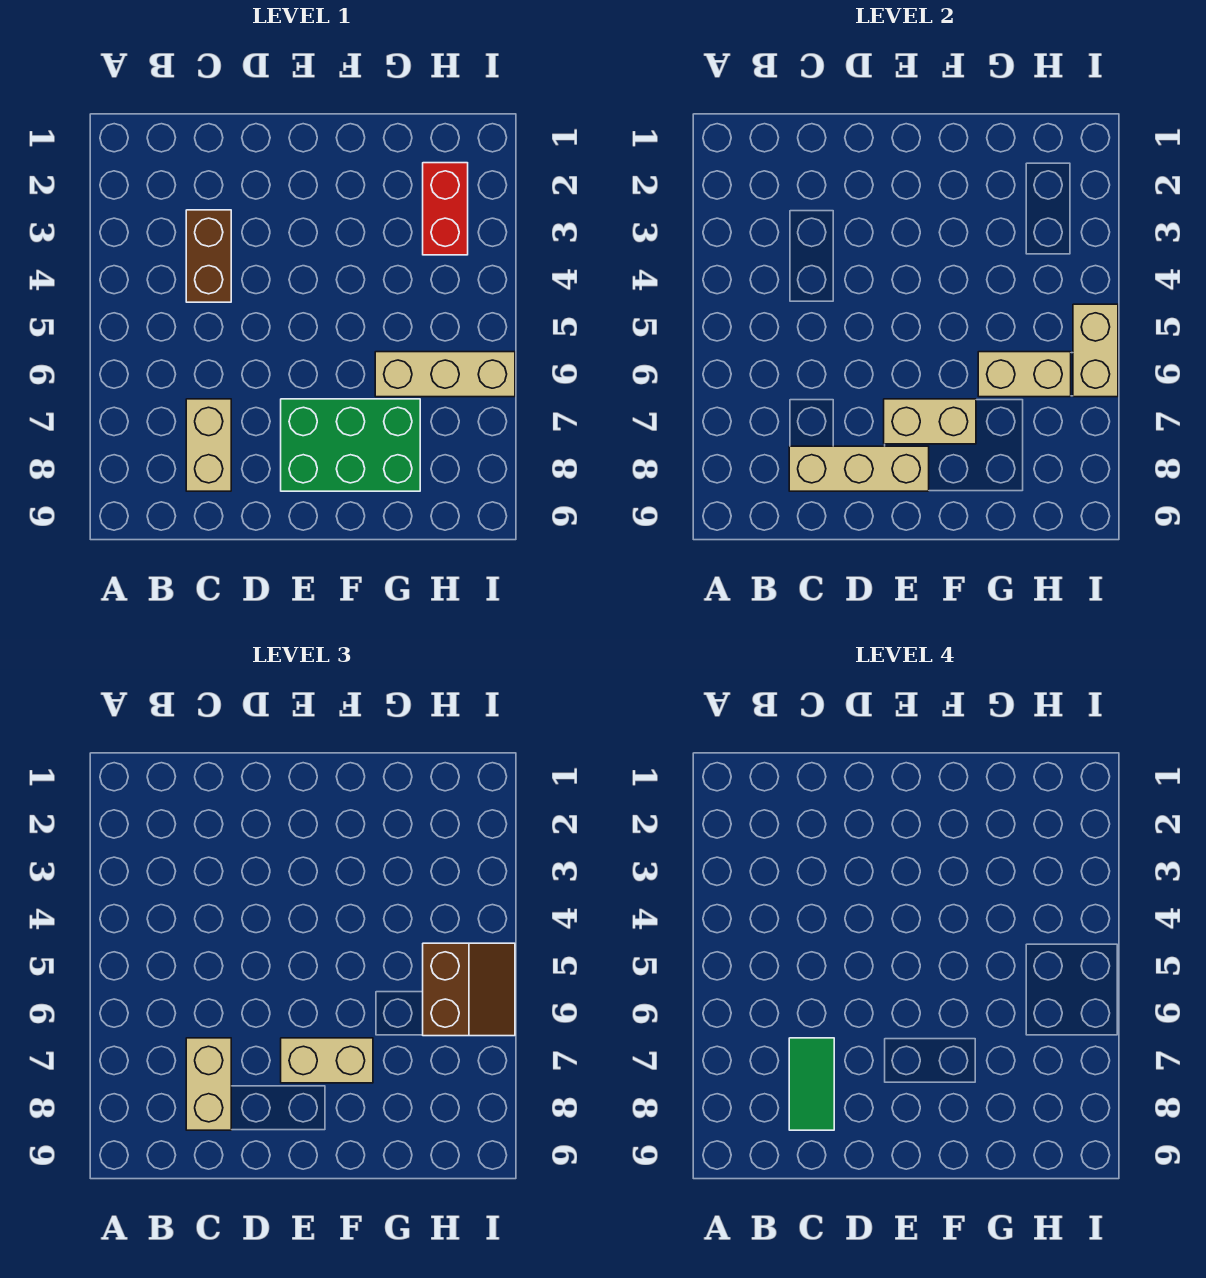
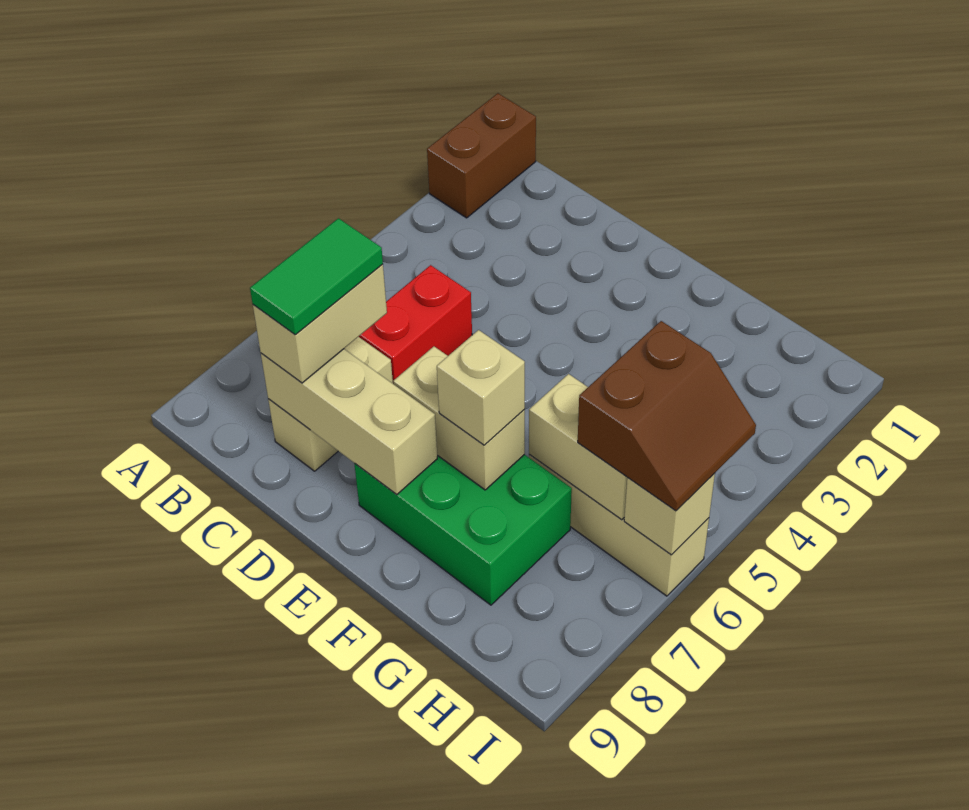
brown 1x2 brick [186,210,231,302] -> brown 1x2 brick moved to [427,93,536,218]
tan 1x2 brick [281,1038,373,1083] -> tan 1x1 brick [437,330,525,445]
red 1x2 brick [423,163,468,255] -> red 1x2 brick moved to [359,265,472,381]
tan 1x2 brick [1073,304,1118,397] -> tan 1x1 brick [624,473,715,555]

